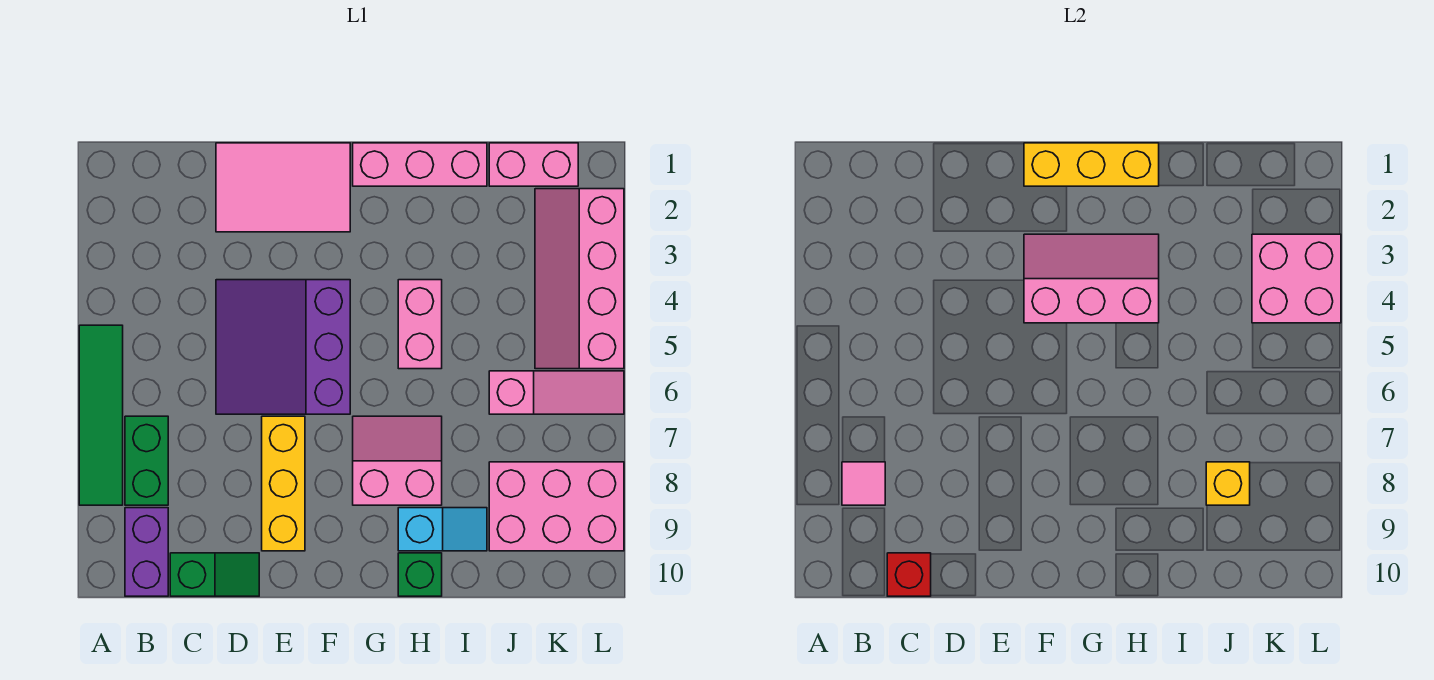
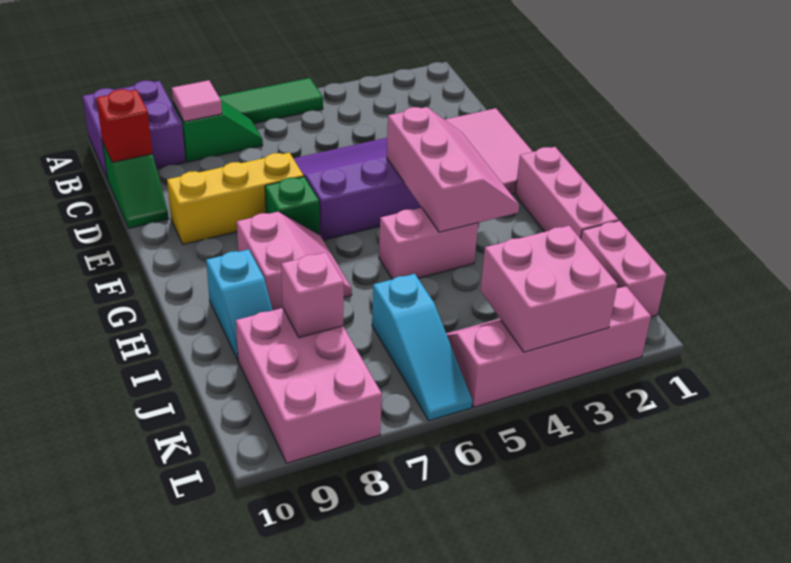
green 1x2 brick [125,416,168,505] -> green 1x2 slope [173,100,263,162]
purple 1x2 brick [125,508,168,596] -> purple 2x2 brick [83,81,186,178]
yellow 1x3 brick [1024,143,1159,186] -> none
green 1x1 brick [398,553,442,596] -> green 1x1 brick moved to [265,177,319,234]
pink 1x3 slope [489,371,624,414] -> cyan 1x3 slope [372,274,472,421]
yellow 1x1 brick [1206,462,1250,505] -> pink 1x1 brick [281,252,344,338]

